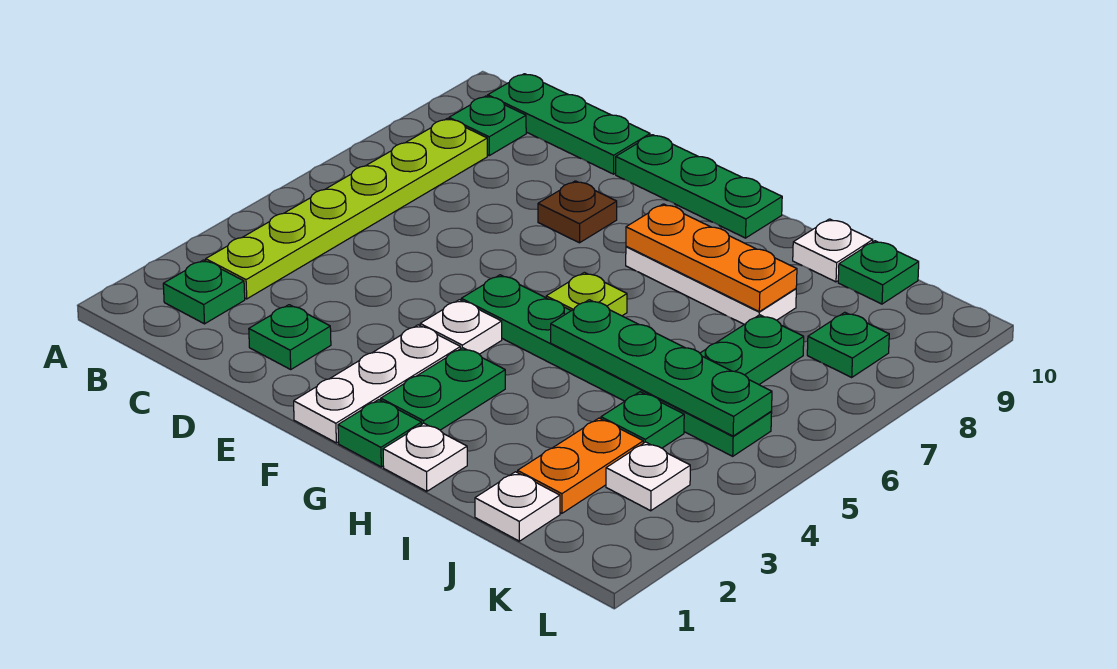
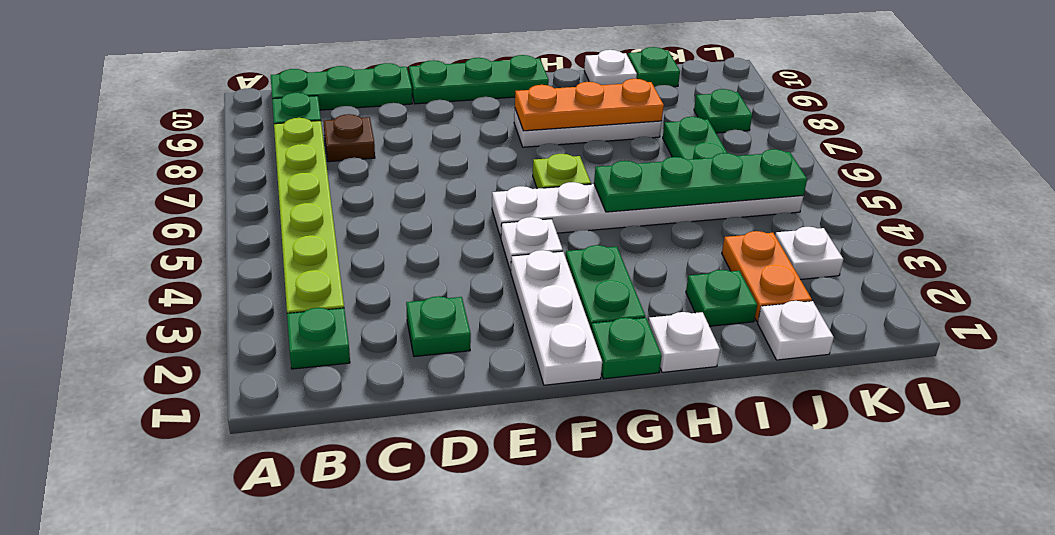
brown 1x1 plate [538,181,617,243] -> brown 1x1 plate moved to [323,114,375,162]
green 1x6 plate [461,275,772,456] -> white 1x6 plate [492,182,804,238]
green 1x1 plate [601,392,684,448] -> green 1x1 plate moved to [686,270,757,326]

